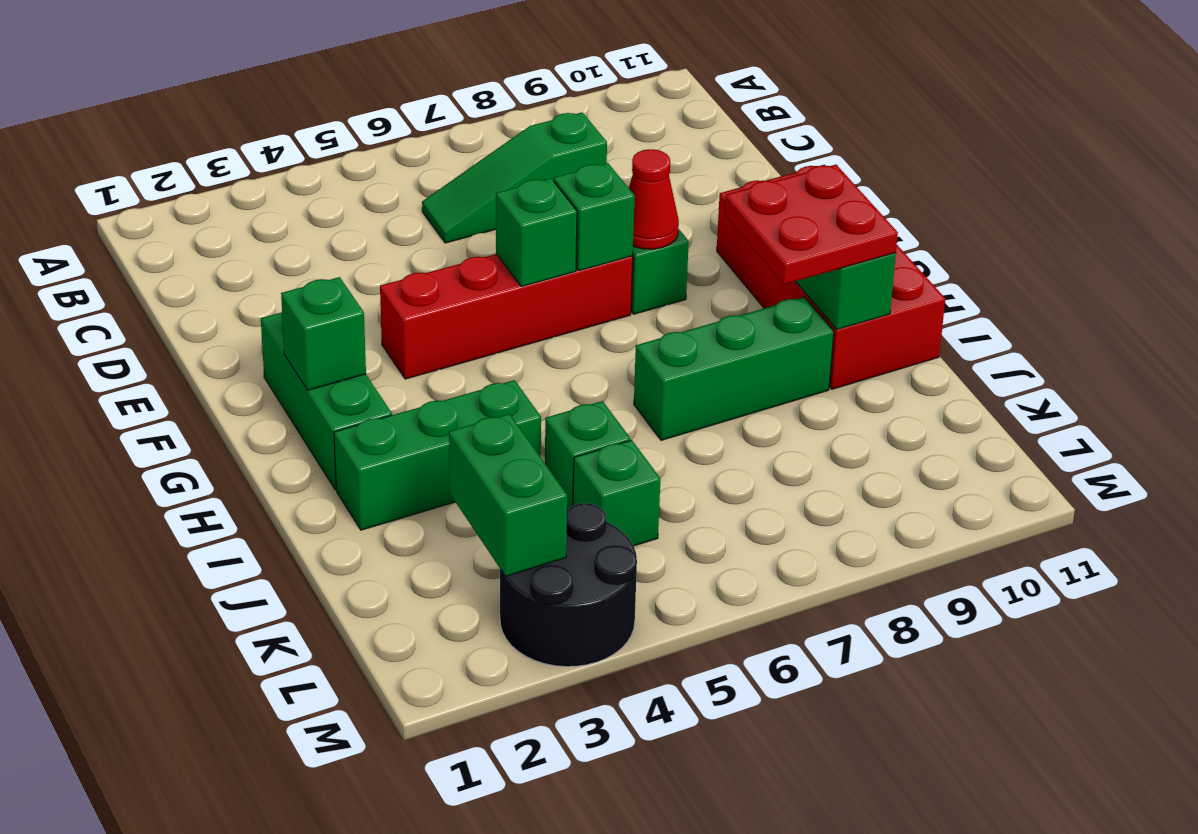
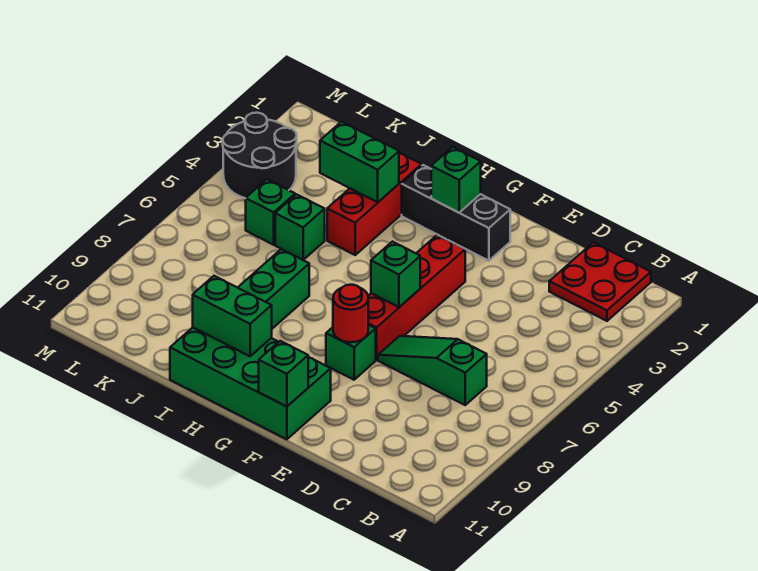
green 1x3 slope [422,112,607,243] -> green 1x3 slope turned to [378,336,487,405]
green 1x3 brick [261,312,392,490] -> black 1x3 brick [402,165,510,261]
green 1x1 brick [554,163,635,271] -> green 1x1 brick moved to [259,341,308,407]
red 1x1 cone [629,149,679,249] -> red 1x1 round brick [333,285,368,342]
red 2x4 brick [717,165,945,389] -> green 2x4 brick [170,328,331,439]
red 2x2 plate [725,165,898,284] -> red 2x2 plate moved to [549,242,651,321]
green 1x3 brick [334,380,541,530] -> red 1x3 brick [327,153,422,255]
green 1x2 brick [449,414,567,576] -> green 1x2 brick moved to [320,122,399,202]

